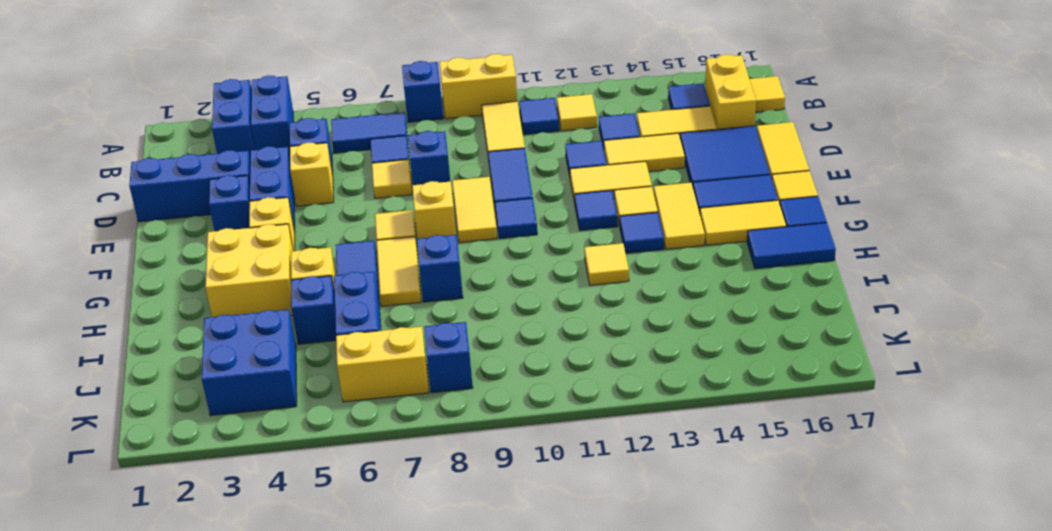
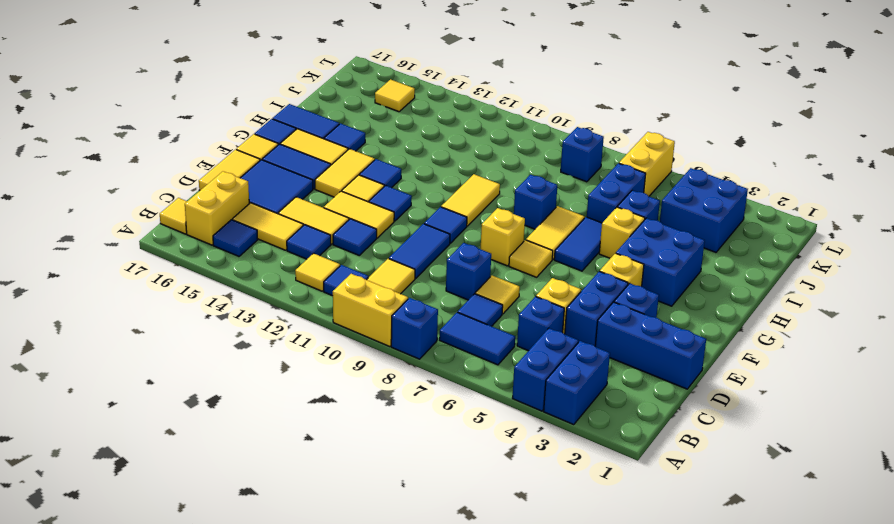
yellow 1x2 tile [452,177,497,243] -> yellow 1x2 tile moved to [441,174,500,226]
yellow 2x2 brick [205,224,293,317] -> blue 2x2 brick [616,218,705,306]
yellow 1x1 tile [584,243,629,285] -> yellow 1x1 tile moved to [375,79,415,112]
none -> blue 1x1 tile [324,123,365,151]
yellow 1x2 brick [336,327,429,402] -> yellow 1x2 brick turned to [619,132,675,196]

